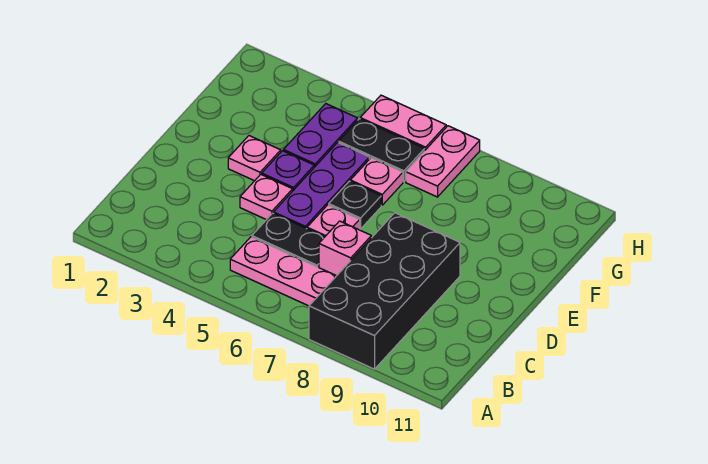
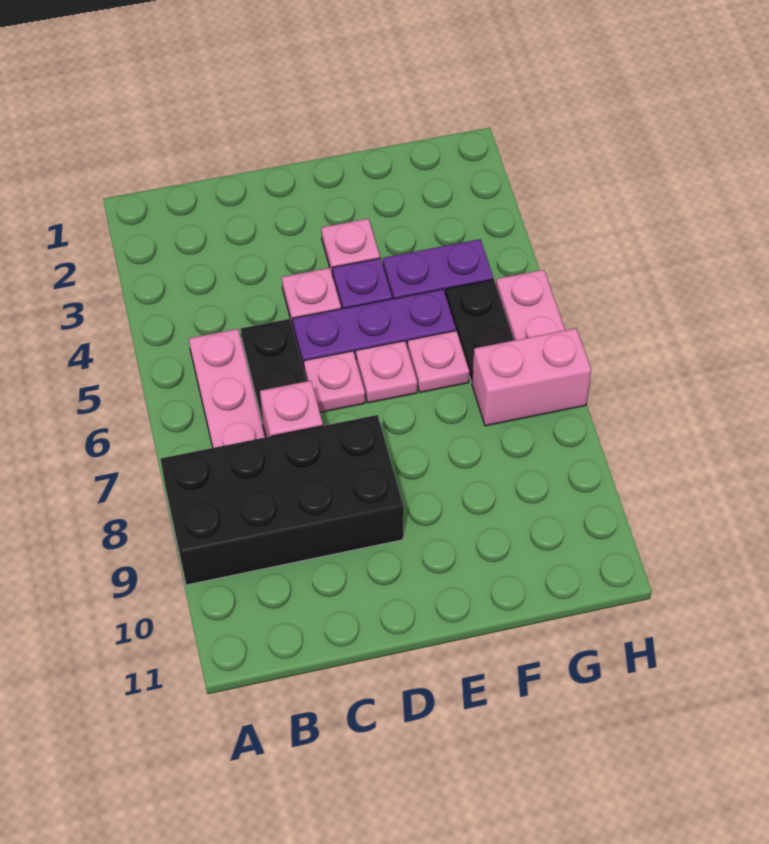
black 1x1 plate [329,181,381,229] -> pink 1x1 plate [356,341,417,403]
pink 1x2 plate [406,126,480,197] -> pink 1x2 brick [472,328,591,426]

